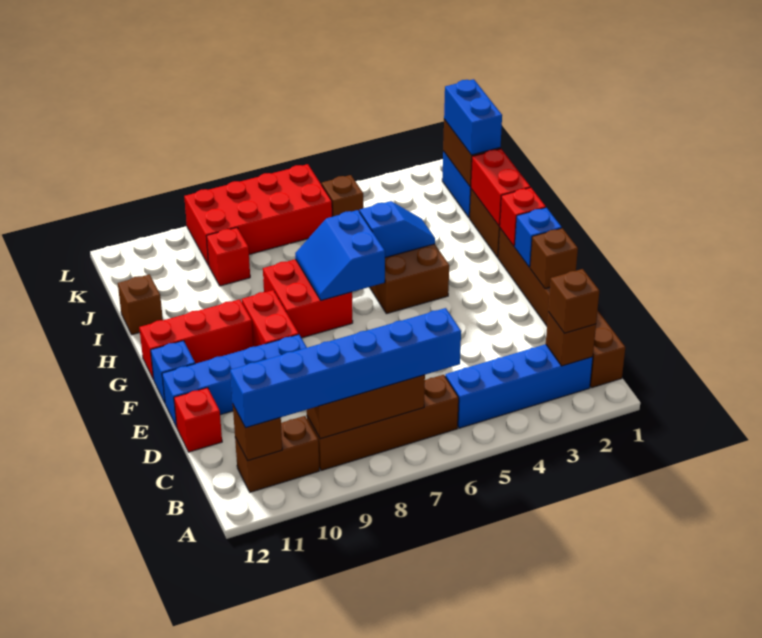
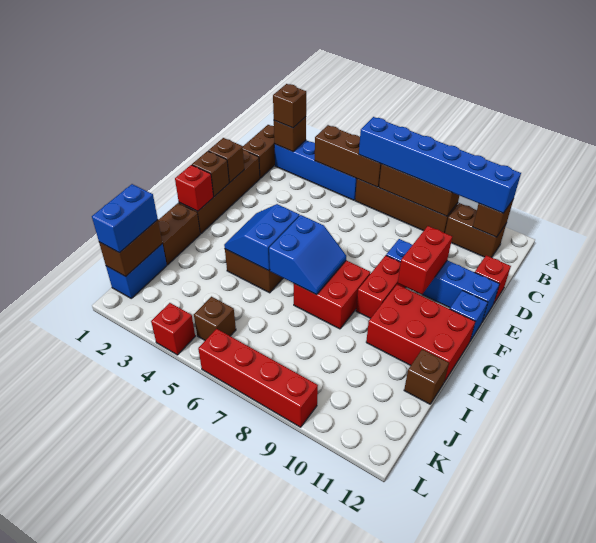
none -> brown 1x3 brick [315,125,381,187]
blue 1x1 brick [515,208,562,267] -> brown 1x1 brick [192,151,229,197]
red 1x3 brick [139,299,253,380] -> red 2x3 brick [366,284,475,382]
red 1x2 brick [471,149,530,226] -> red 1x2 brick moved to [398,226,452,294]
blue 1x2 slope [360,201,435,258] -> blue 2x2 slope [224,204,300,271]
red 1x1 brick [207,228,250,286] -> red 1x1 brick moved to [151,303,195,355]
red 2x4 brick [184,164,332,265] -> red 1x4 brick [198,329,318,427]

